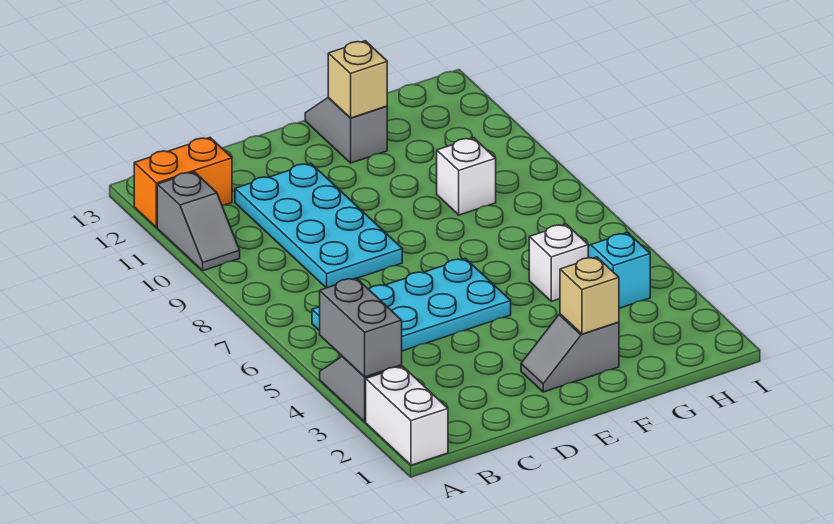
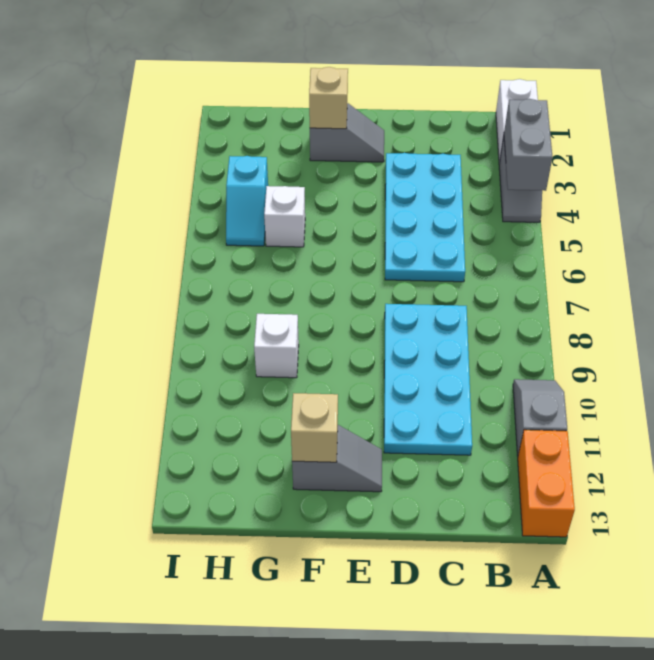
orange 1x2 brick [134,138,232,228] -> orange 1x2 brick turned to [518,430,575,537]
cyan 2x4 plate [312,258,511,351] -> cyan 2x4 plate turned to [385,153,465,282]
grey 1x2 slope [305,98,387,163] -> grey 1x2 slope turned to [292,425,382,492]

